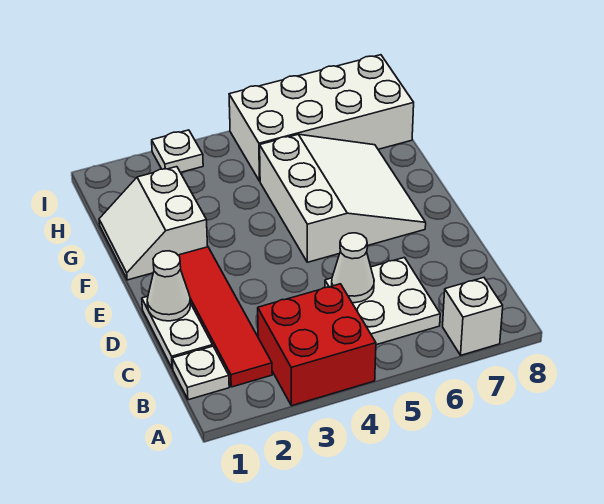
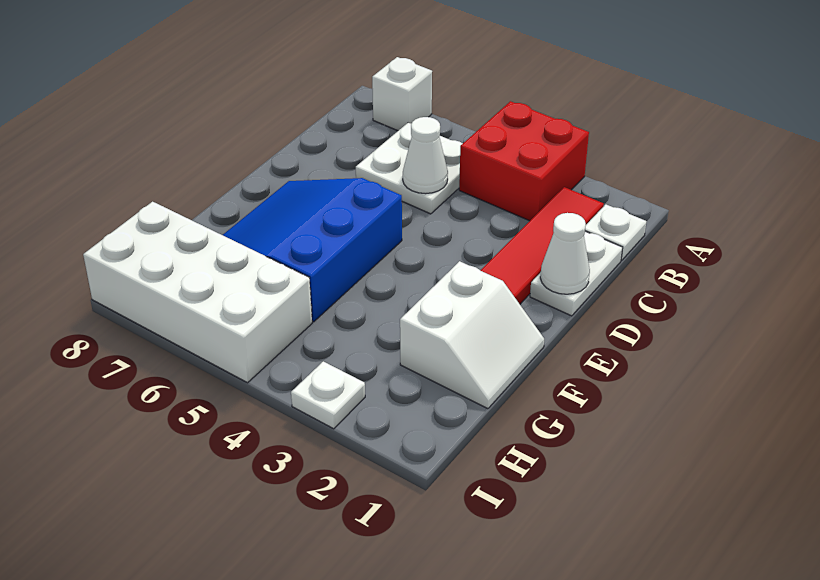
white 3x3 slope [260,134,426,262] -> blue 3x3 slope [223,178,402,322]

